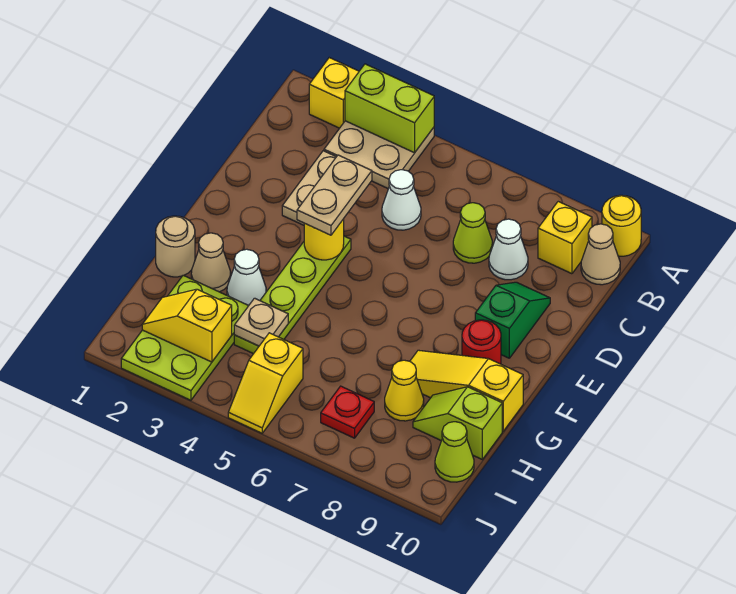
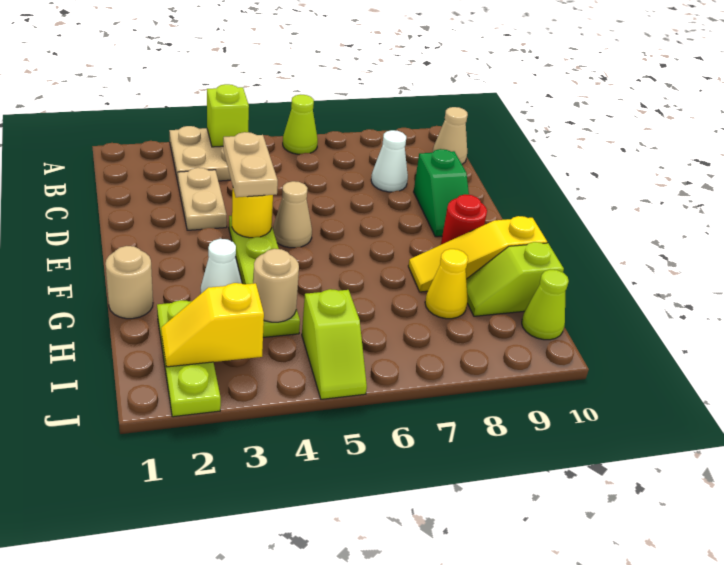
yellow 1x1 brick [309,58,359,128] -> none
lime 1x2 brick [345,64,434,153] -> lime 1x1 brick [207,84,249,147]
yellow 1x1 round brick [602,195,641,256] -> none
yellow 1x1 brick [538,202,592,274] -> none
white 1x1 cone [382,170,421,230] -> none
lime 1x1 cone [453,203,492,263] -> lime 1x1 cone moved to [283,95,318,154]
green 1x2 slope [475,282,550,358] -> green 1x2 slope turned to [414,149,469,237]
tan 1x1 cone [191,233,231,292] -> tan 1x1 cone moved to [273,181,312,248]
lime 2x3 plate [121,275,248,400] -> lime 1x3 plate [157,300,221,417]
tan 1x1 plate [234,298,288,346] -> tan 1x1 round brick [253,249,299,322]
yellow 1x2 slope [228,333,303,433] -> lime 1x2 slope [302,289,367,399]
red 1x1 plate [321,386,374,438] -> none

